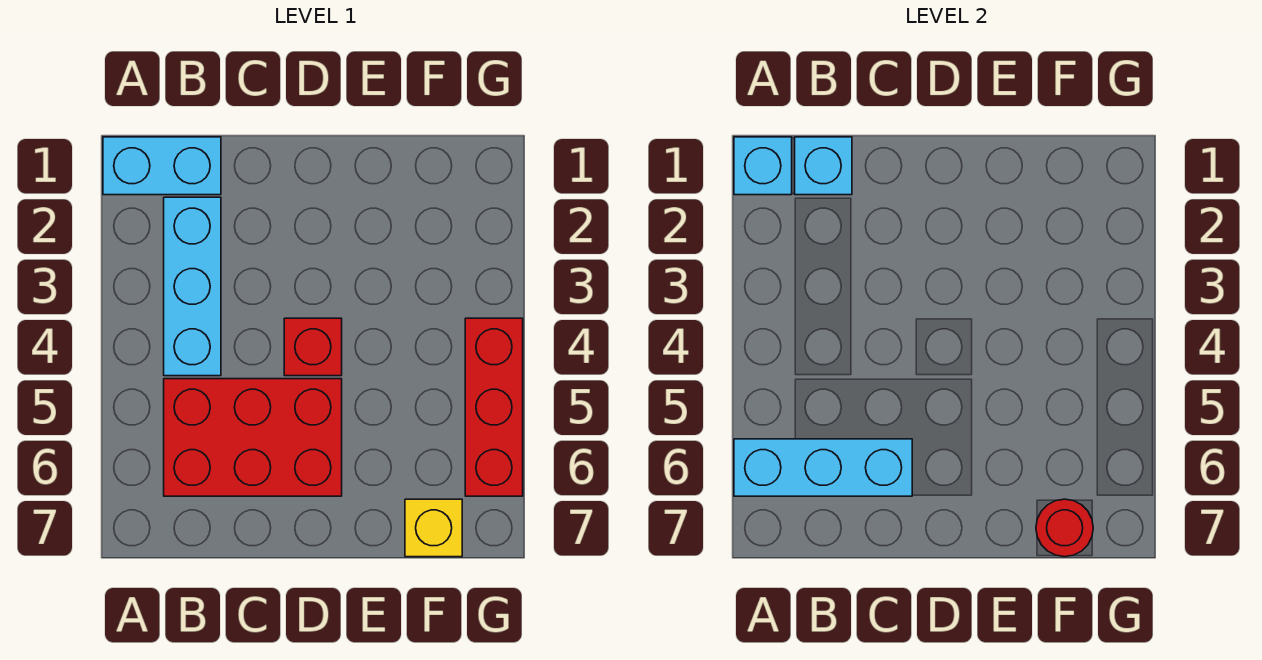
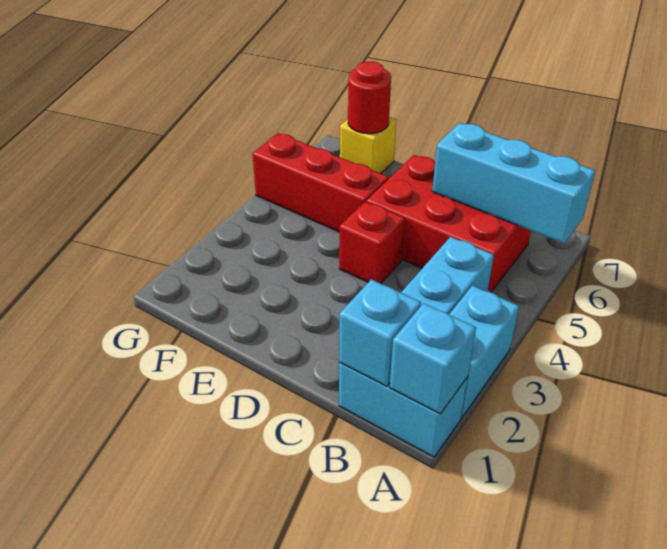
none -> cyan 1x2 brick [449,286,519,418]
red 1x3 brick [465,318,523,496] -> red 1x3 brick turned to [253,133,388,232]

